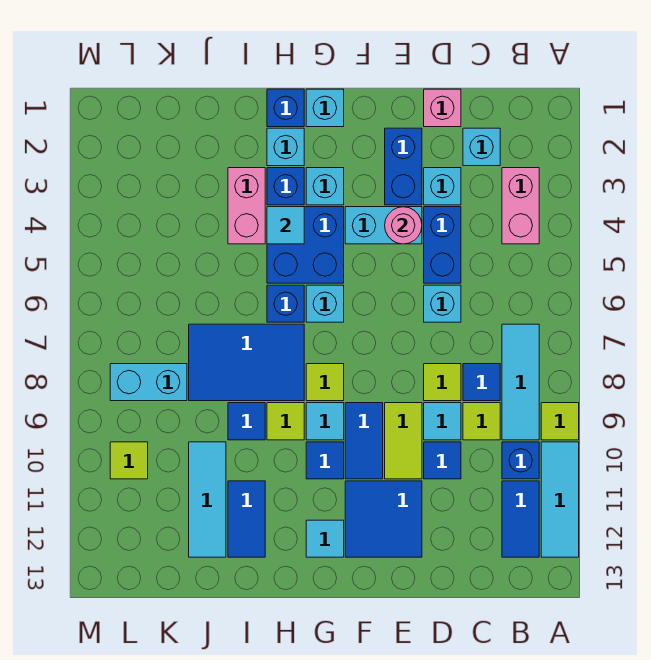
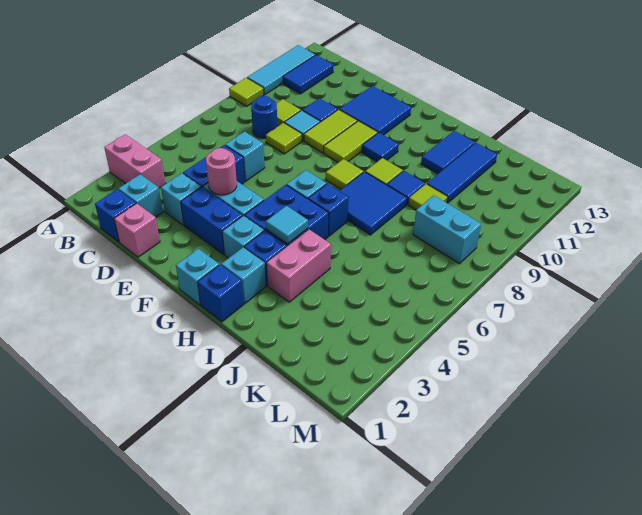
pink 1x2 brick [502,168,539,244] -> pink 1x2 brick turned to [104,134,166,188]
cyan 1x3 tile [502,324,539,440] -> none
blue 1x1 brick [502,442,539,479] -> blue 1x1 brick moved to [95,189,136,242]
blue 1x1 tile [463,364,500,401] -> blue 1x1 round brick [251,96,277,138]
blue 1x2 brick [385,128,422,205] -> blue 1x2 brick turned to [181,187,243,255]
blue 1x2 tile [345,403,383,479] -> lime 1x2 tile [324,121,378,162]
cyan 1x1 tile [306,403,344,440] -> none
cyan 1x1 tile [306,520,344,557] -> none
blue 2x3 tile [189,324,304,401] -> blue 2x2 tile [340,172,407,235]
cyan 1x3 tile [189,442,226,557] -> blue 1x3 tile [427,143,497,203]
lime 1x1 tile [110,442,148,479] -> lime 1x1 tile moved to [408,184,448,210]

